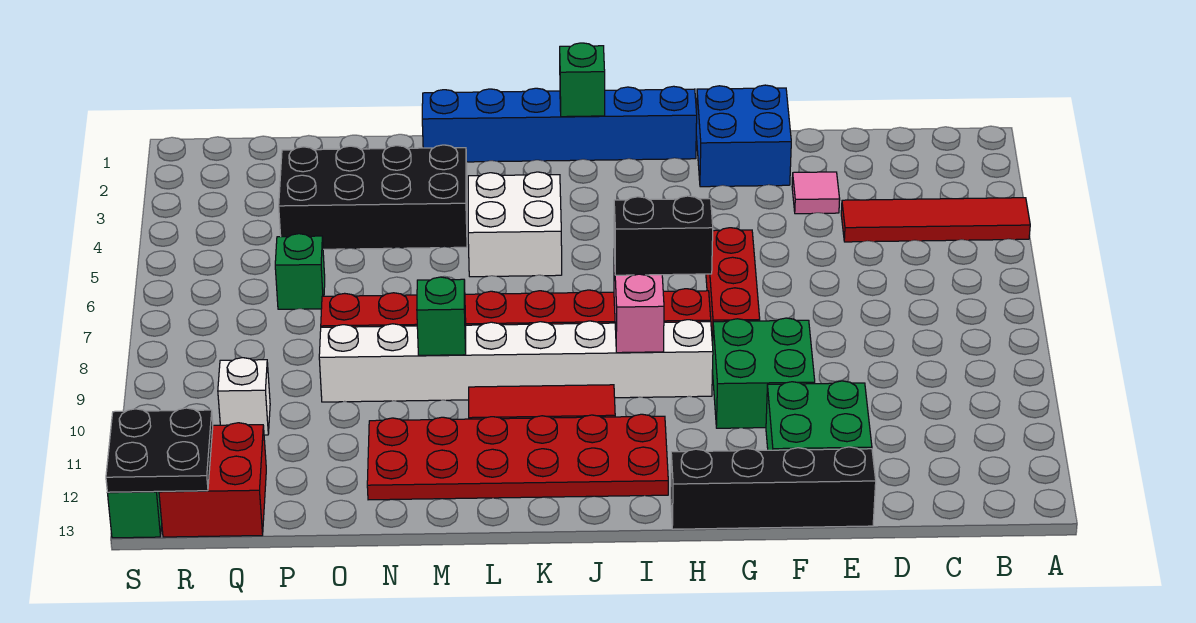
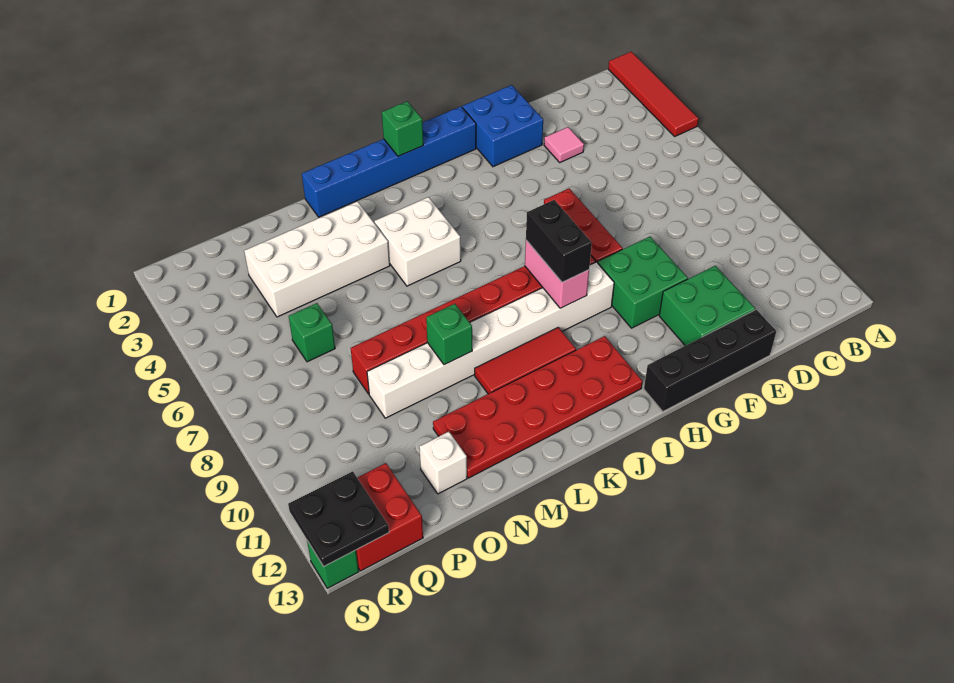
red 1x4 tile [841,198,1030,242] -> red 1x4 tile turned to [608,52,698,136]
black 1x2 brick [614,196,713,275] -> black 1x2 brick turned to [526,200,592,282]
black 2x4 brick [279,145,467,249] -> white 2x4 brick [244,201,390,317]
white 1x1 brick [218,358,270,435] -> white 1x1 brick moved to [419,432,467,494]

